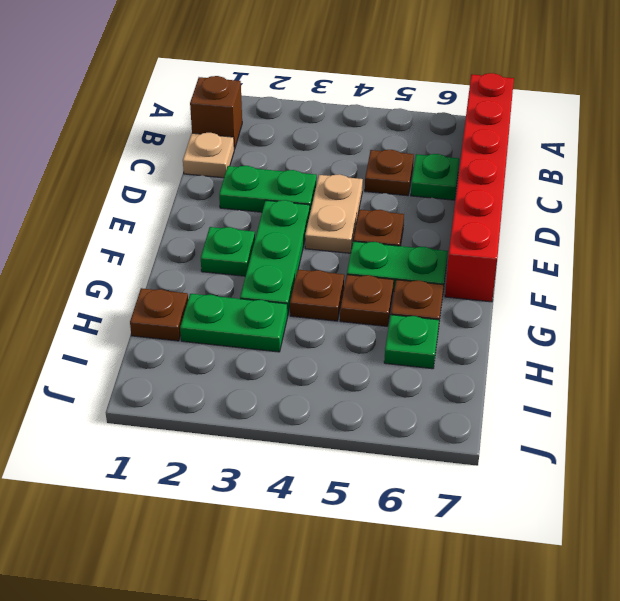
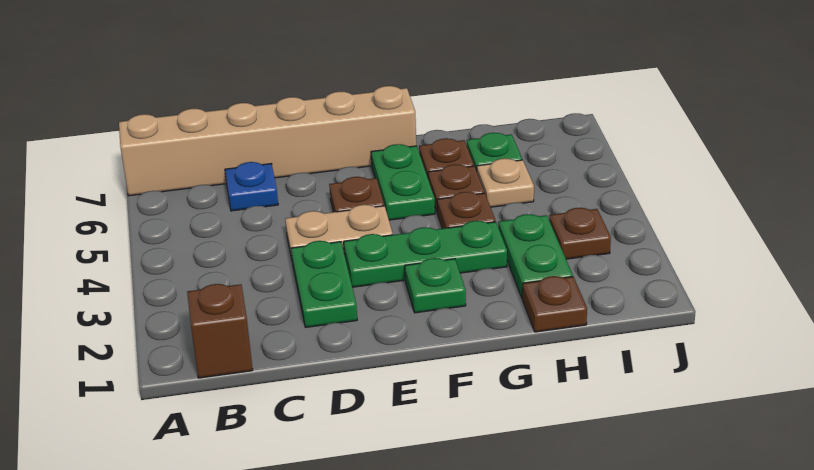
red 1x6 brick [445,73,514,302] -> tan 1x6 brick [119,86,416,196]
tan 1x1 plate [183,133,234,178] -> tan 1x1 plate moved to [477,158,534,207]
brown 1x1 plate [365,150,414,196] -> brown 1x1 plate moved to [549,208,611,259]
green 1x1 plate [411,154,459,200] -> blue 1x1 plate [225,162,278,211]

